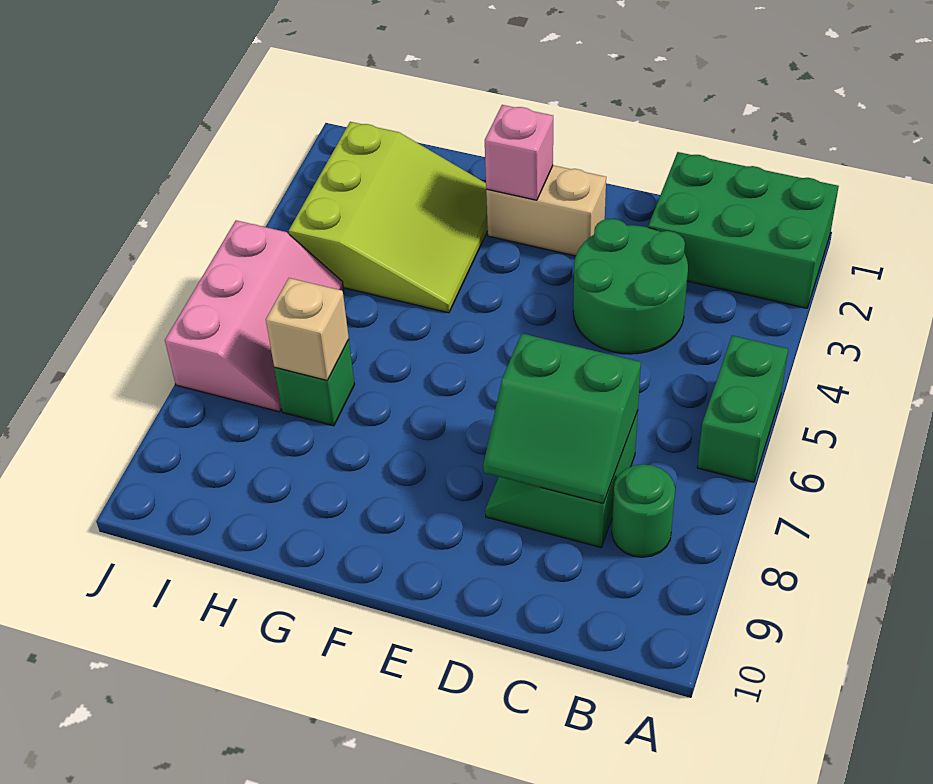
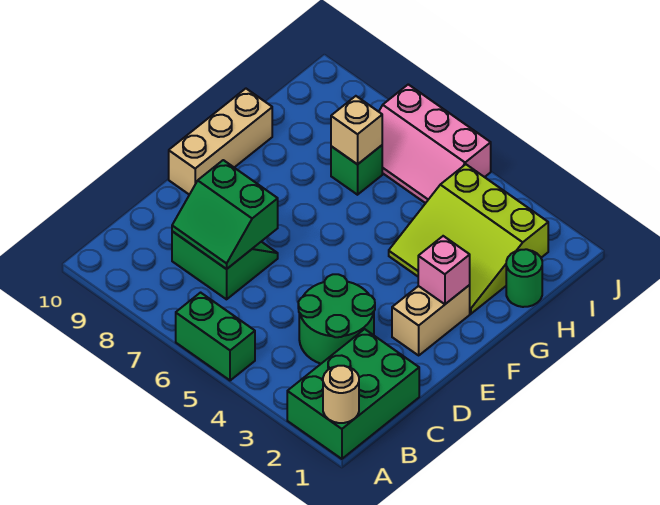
none -> tan 1x1 round brick [323,366,359,423]
green 1x1 round brick [612,464,675,557] -> green 1x1 round brick moved to [506,249,542,307]
green 2x2 slope [483,334,641,503] -> green 2x2 slope turned to [172,160,278,269]
none -> tan 1x3 brick [169,89,272,195]

